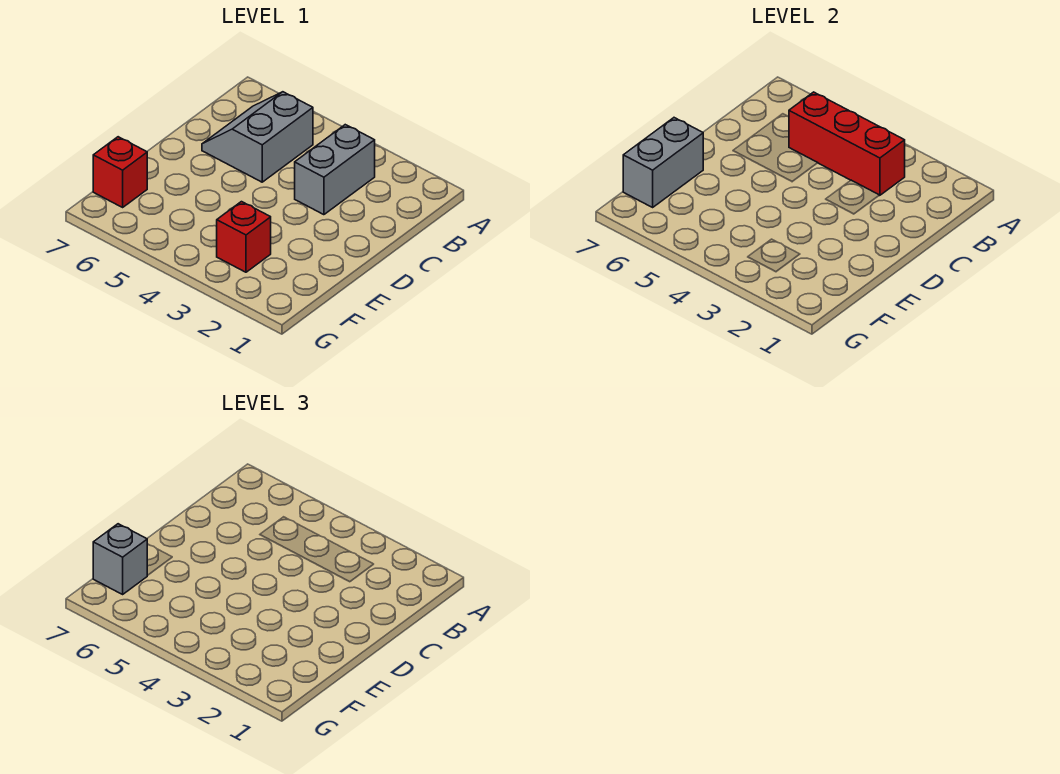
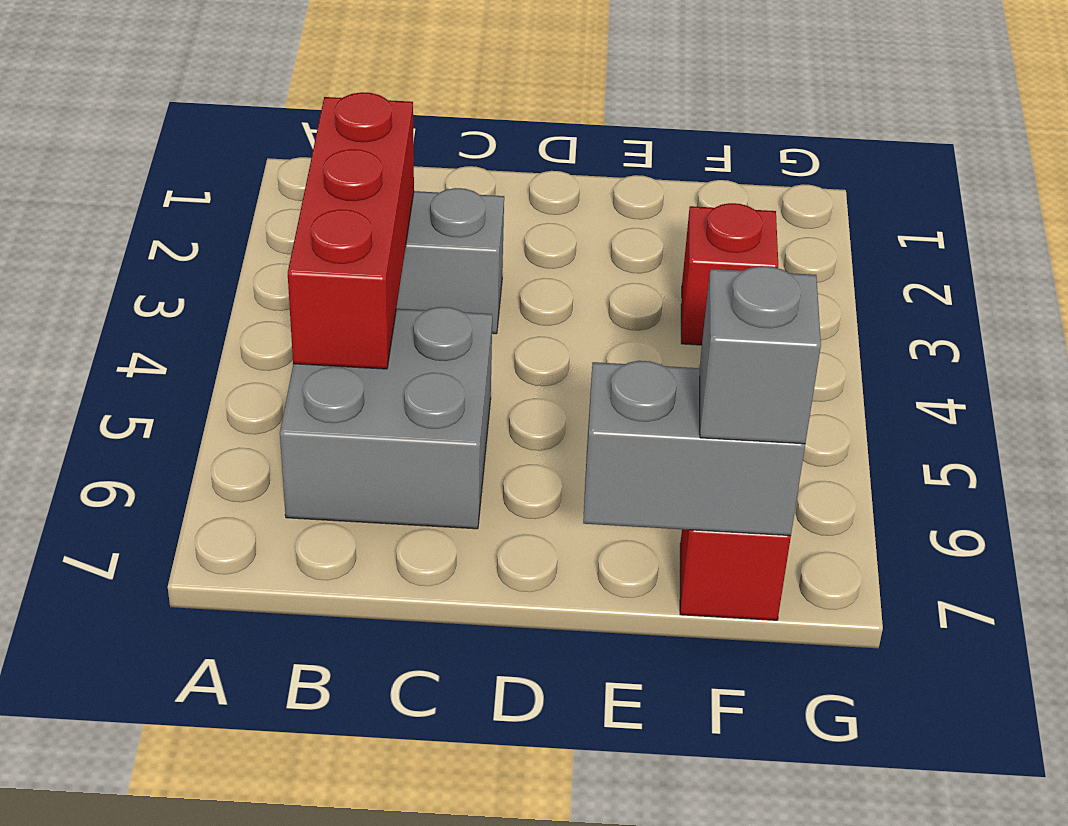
grey 2x2 slope [202,92,313,182] -> grey 2x2 brick [280,307,492,529]

